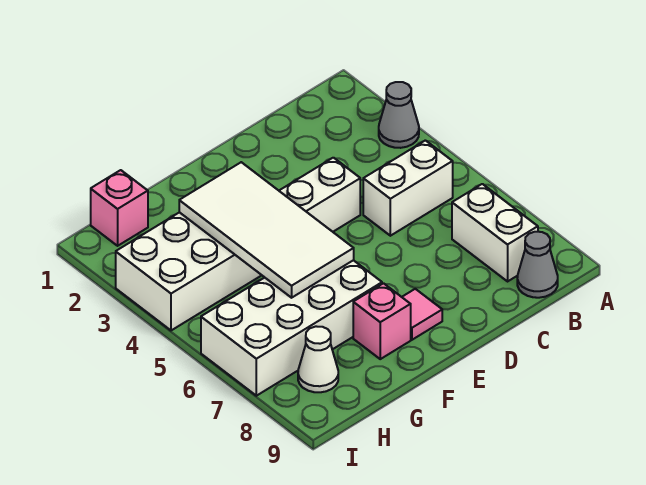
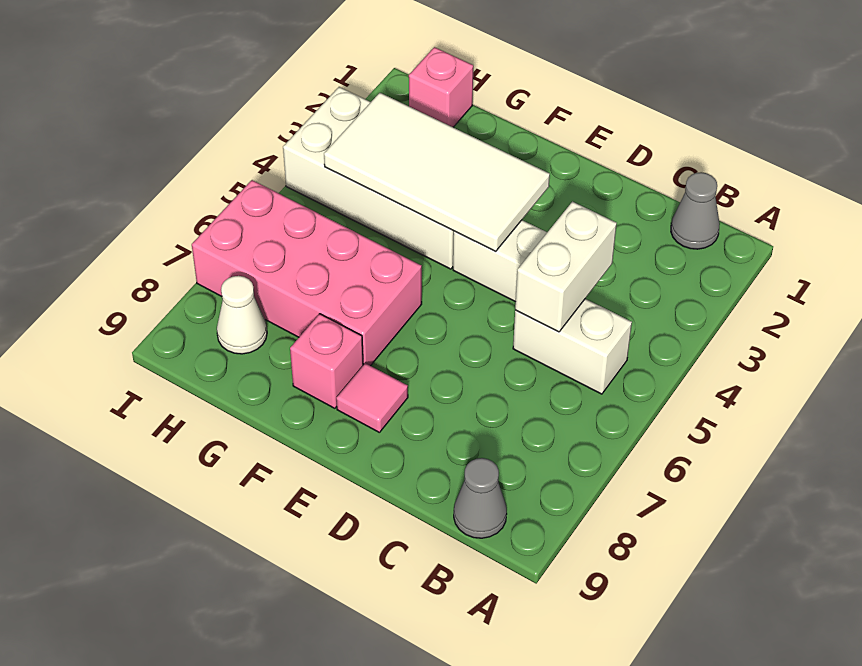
grey 1x1 cone [379,82,419,148] -> grey 1x1 cone moved to [671,172,720,249]
white 1x2 brick [452,184,538,281] -> white 1x2 brick moved to [515,202,617,332]
white 2x4 tile [179,162,354,298] -> white 2x4 tile turned to [324,93,550,251]
white 2x4 brick [201,260,382,396] -> pink 2x4 brick [192,180,422,366]

